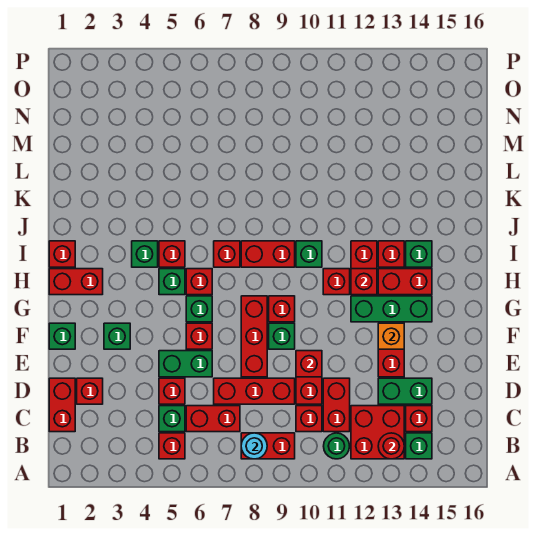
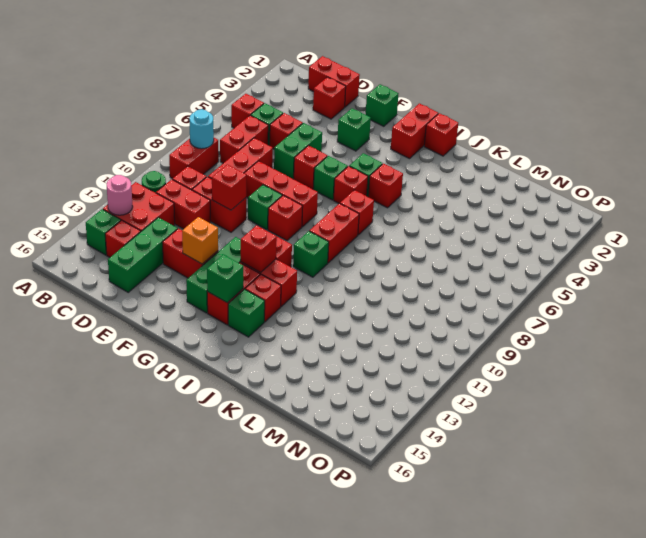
red 1x1 round brick [378,433,404,459] -> pink 1x1 round brick [107,175,133,215]
green 1x2 brick [378,378,432,404] -> green 1x3 brick [108,218,177,292]
green 1x1 brick [132,241,158,267] -> green 1x1 brick moved to [207,254,243,303]

